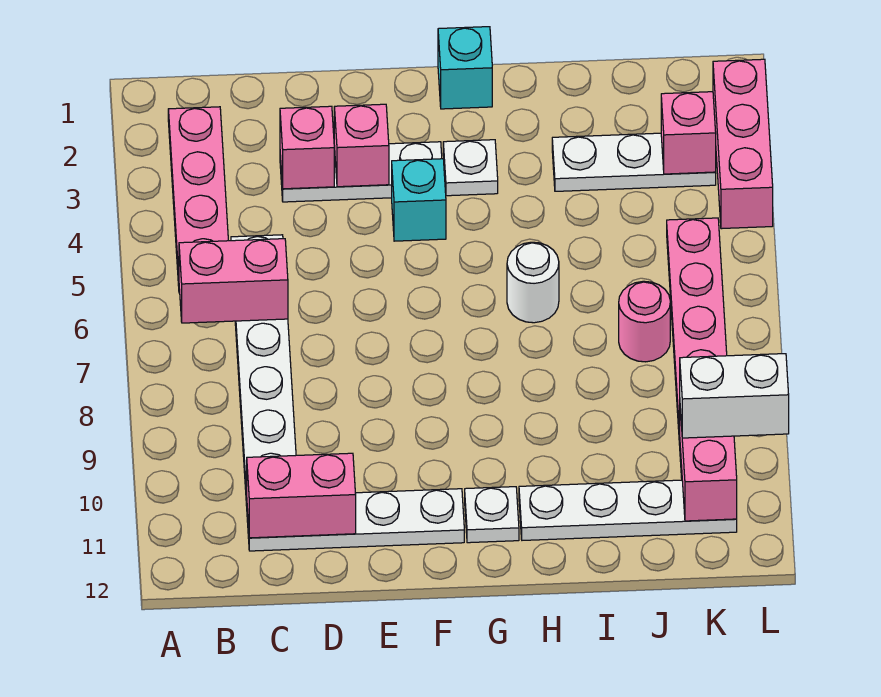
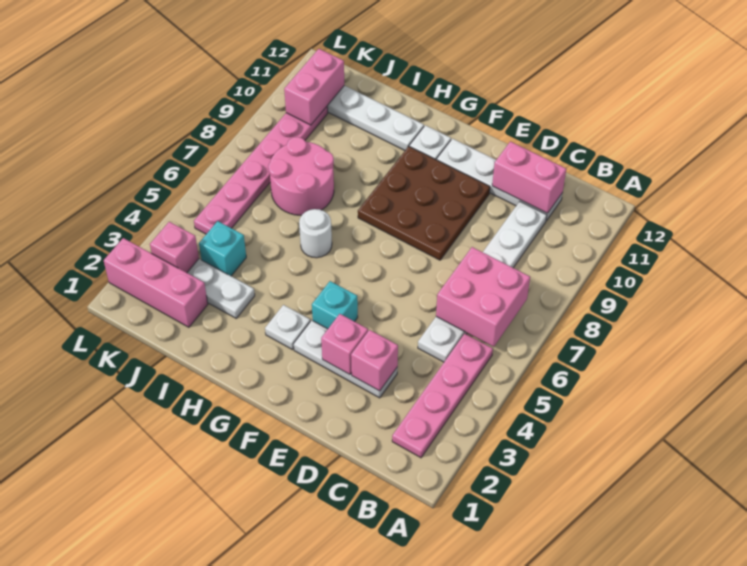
pink 1x2 brick [179,239,288,323] -> pink 2x2 brick [436,247,530,347]
none -> brown 3x3 plate [358,146,490,260]
cyan 1x1 brick [438,27,492,109] -> cyan 1x1 brick moved to [199,221,246,276]
pink 1x1 round brick [619,281,670,362] -> pink 2x2 round brick [268,137,334,215]
white 1x2 brick [680,354,789,438] -> none
pink 1x3 brick [713,59,773,229] -> pink 1x3 brick turned to [104,238,208,327]

